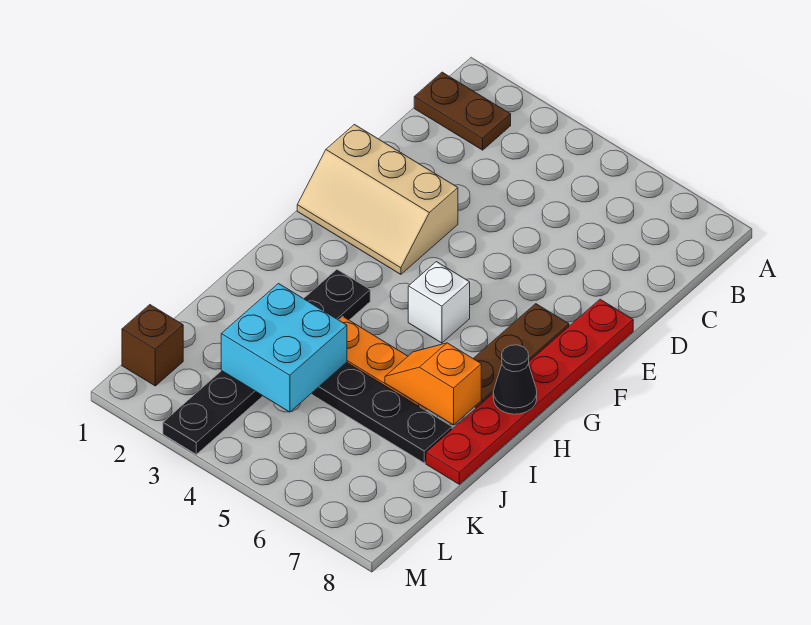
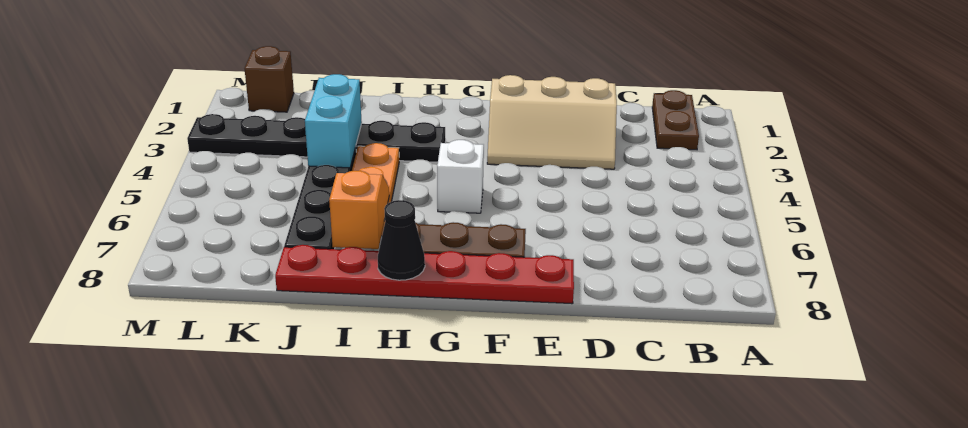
tan 2x3 slope [297,125,458,274] -> tan 2x3 slope turned to [487,75,617,169]
cyan 2x2 brick [221,284,347,412] -> cyan 1x2 brick [305,74,362,168]

